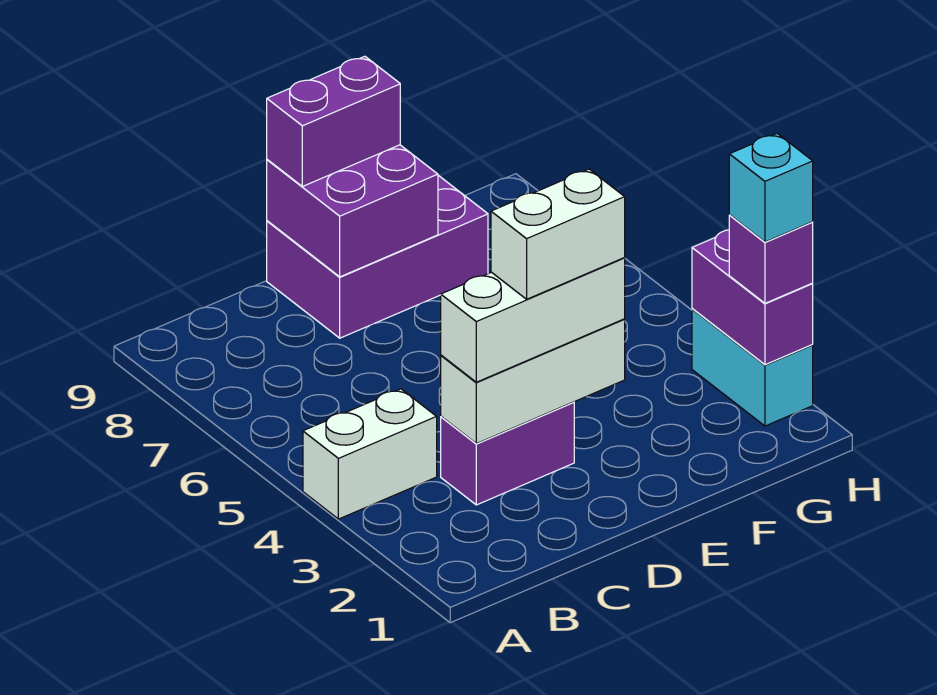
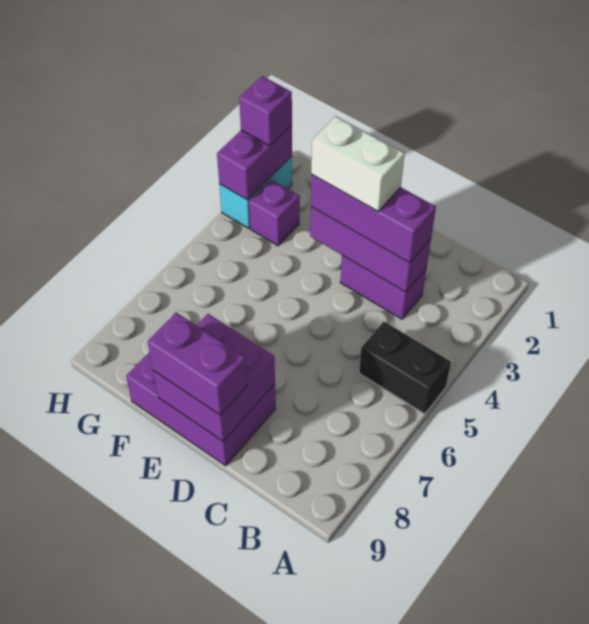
white 1x2 brick [303,389,437,519] -> none
none -> black 1x2 brick [359,321,451,414]
white 1x3 brick [441,319,625,444] -> purple 1x3 brick [310,207,431,292]
white 1x3 brick [441,258,625,382] -> purple 1x3 brick [311,175,436,263]
none -> purple 1x1 brick [249,180,300,246]
cyan 1x1 brick [729,134,813,242] -> none

